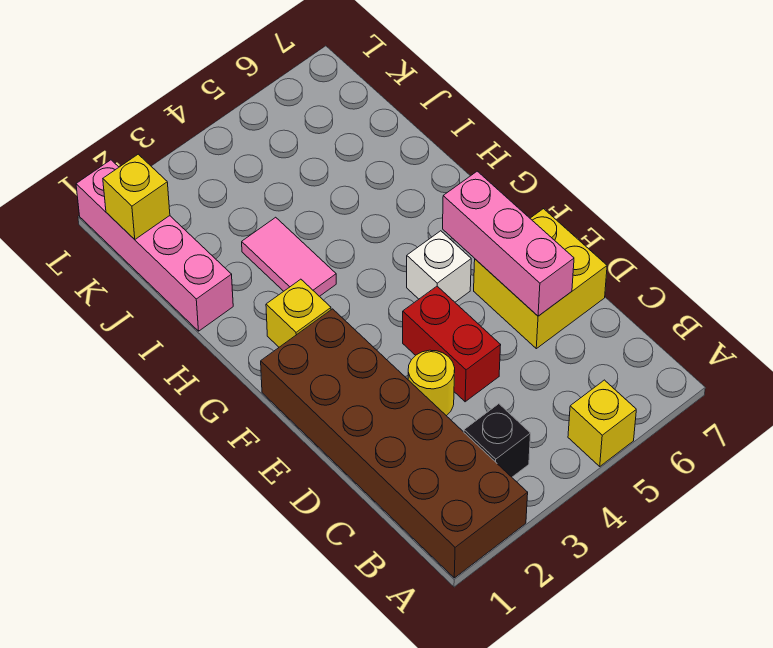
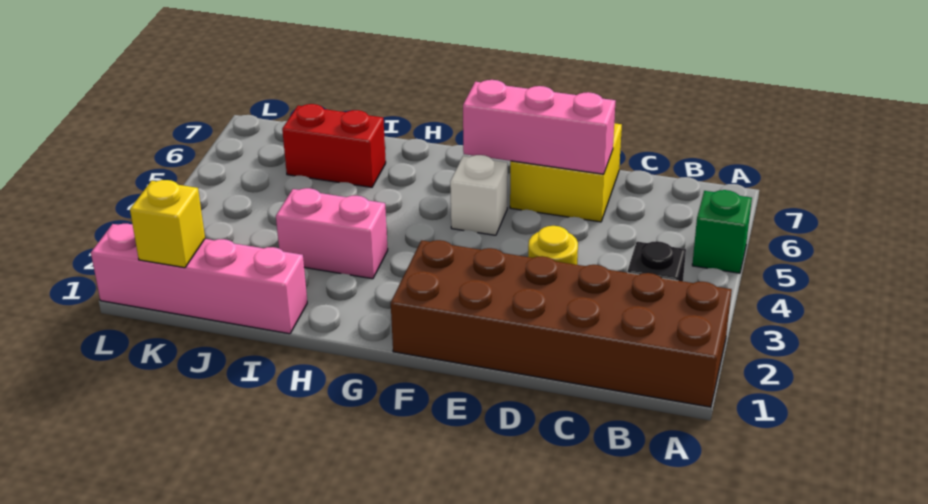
yellow 1x1 brick [568,380,636,466] -> green 1x1 brick [692,190,752,273]
red 1x2 brick [403,286,501,402] -> red 1x2 brick moved to [282,104,386,187]
yellow 1x1 brick [266,279,331,347] -> none
pink 1x2 tile [242,217,336,296] -> pink 1x2 brick [276,188,388,279]

